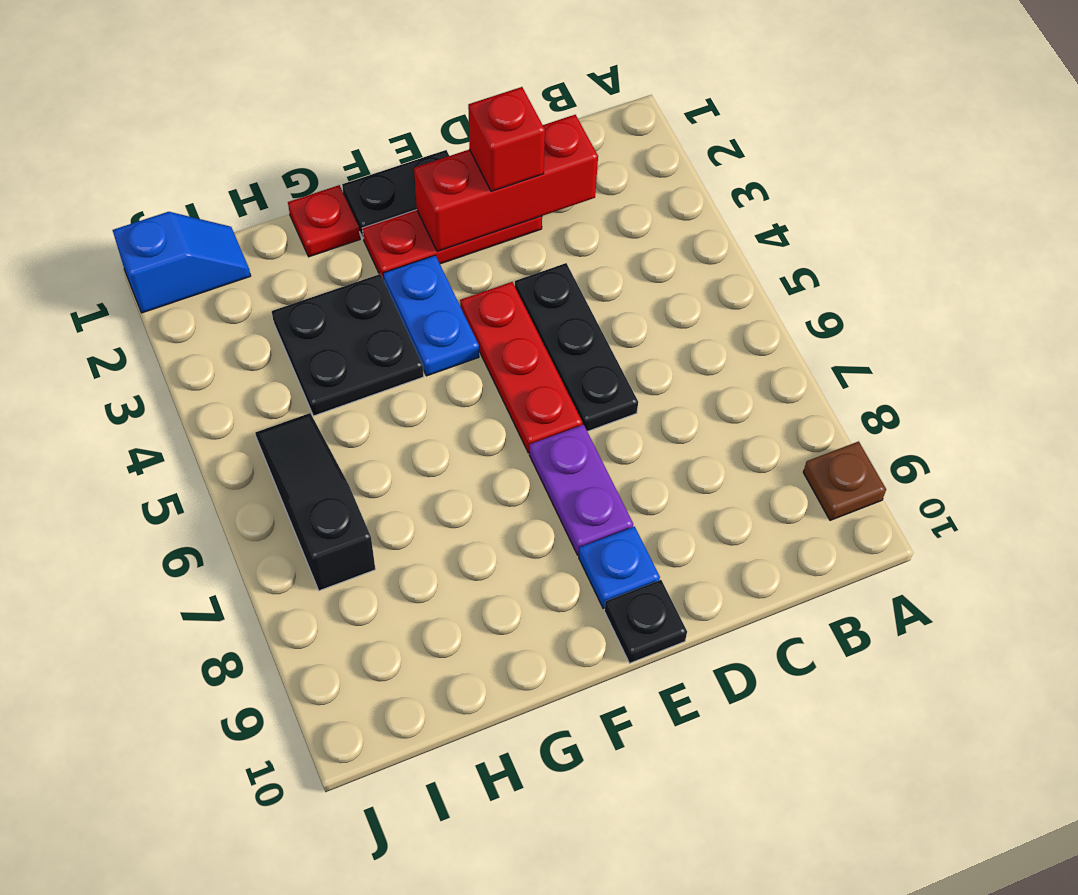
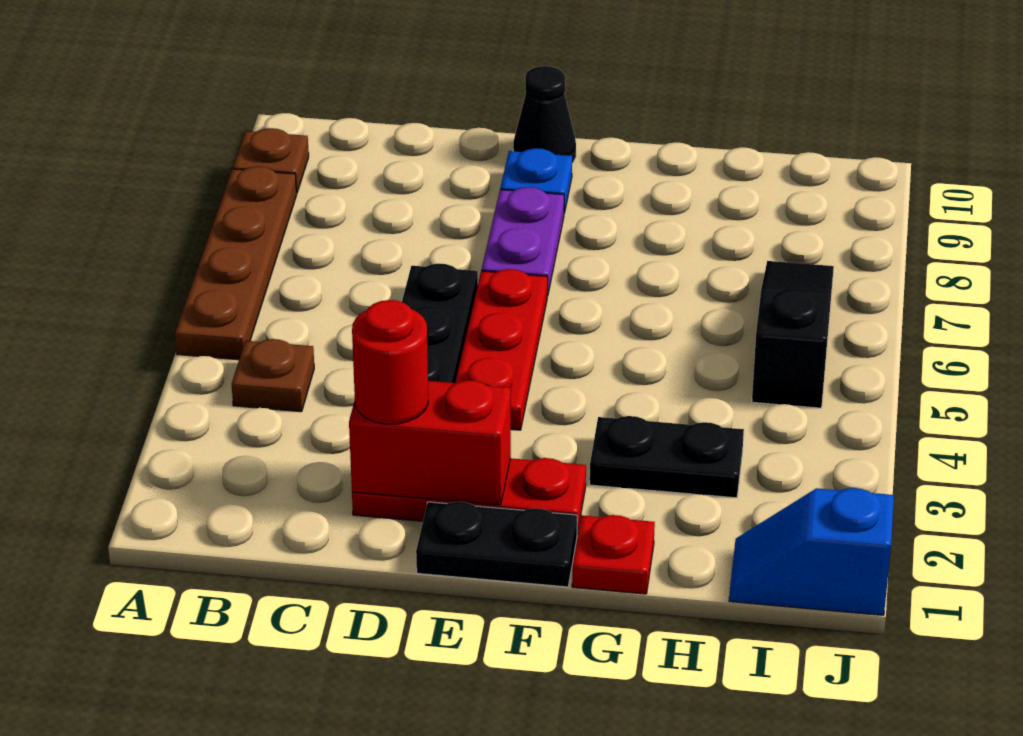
none -> brown 1x4 plate [175,166,297,360]
none -> brown 1x1 plate [232,339,314,412]
red 1x3 brick [414,115,598,251] -> red 1x2 brick [349,380,511,505]
red 1x1 brick [468,87,545,191] -> red 1x1 round brick [352,300,428,424]
black 1x1 plate [604,580,687,663] -> black 1x1 cone [513,66,576,163]
blue 1x2 plate [383,255,479,376] -> none
black 2x2 plate [272,274,424,416] -> black 1x2 plate [590,416,744,498]
black 1x3 slope [255,413,375,591] -> black 1x3 slope turned to [752,261,834,408]

